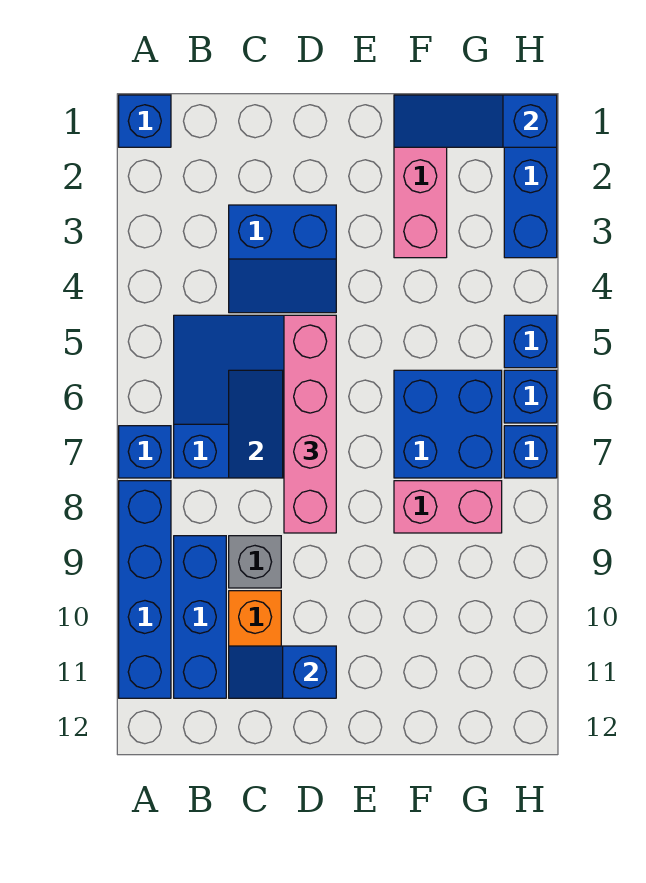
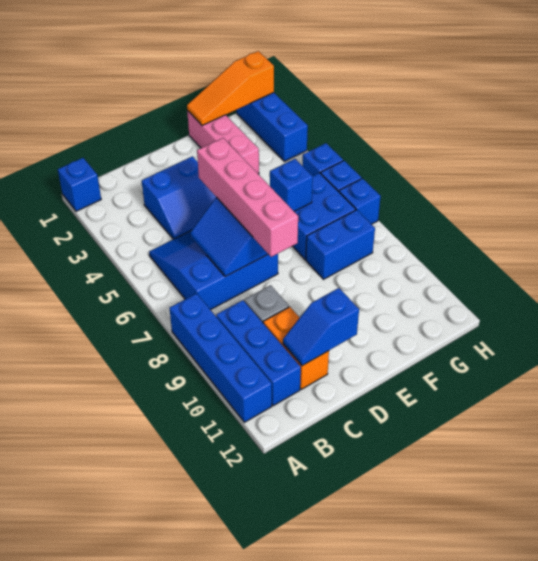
blue 1x1 brick [119,426,171,478] -> blue 1x1 brick moved to [270,159,313,211]
blue 1x3 slope [394,95,557,147] -> orange 1x3 slope [187,51,274,125]
pink 1x2 brick [394,481,502,533] -> blue 1x2 brick [306,210,375,279]

